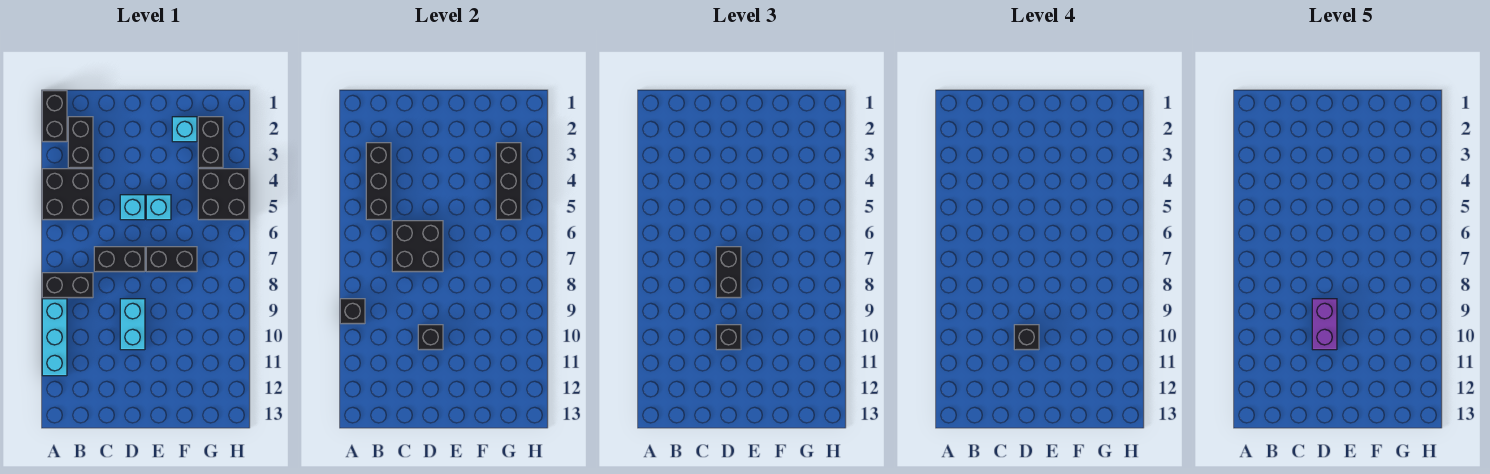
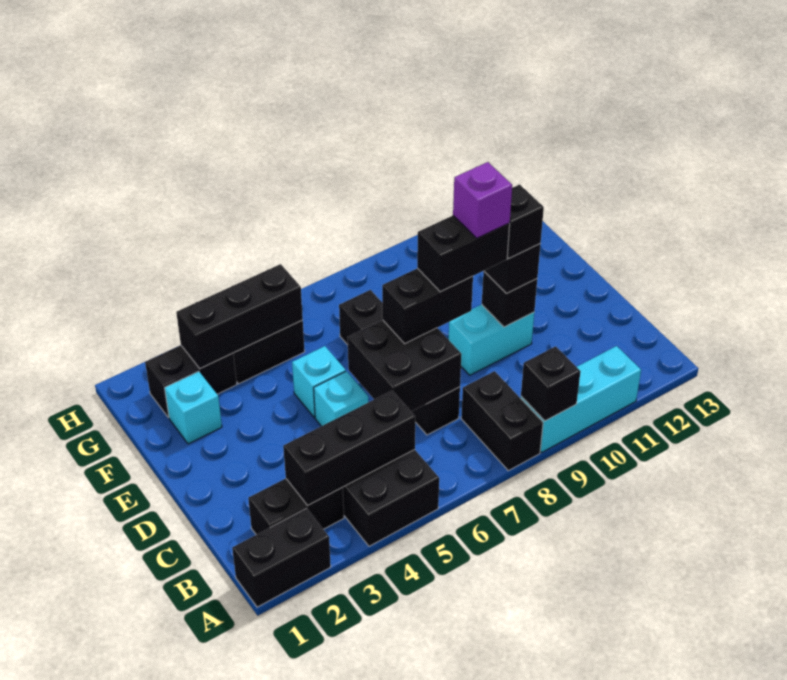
none -> black 1x2 brick [417,216,510,292]
purple 1x2 brick [1312,299,1337,350] -> purple 1x1 brick [453,162,512,238]

